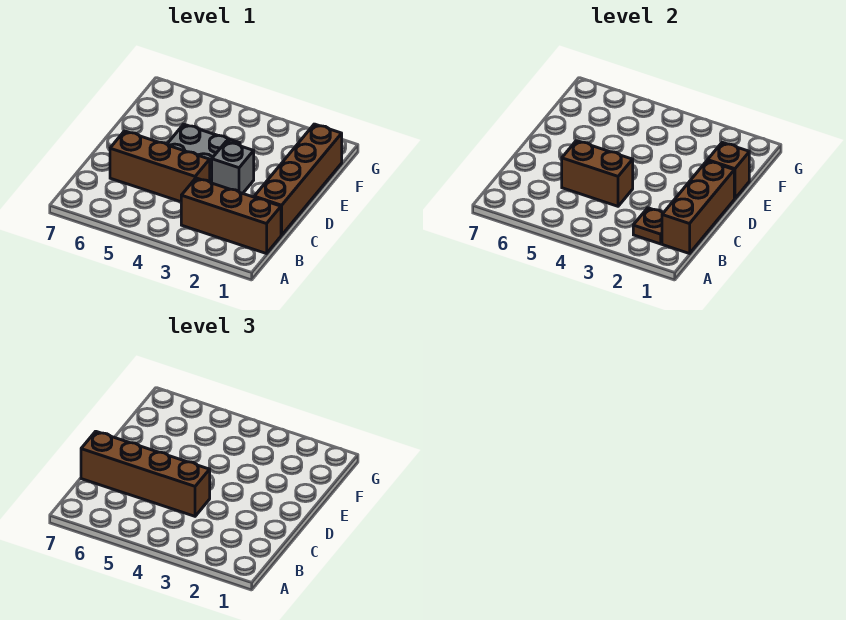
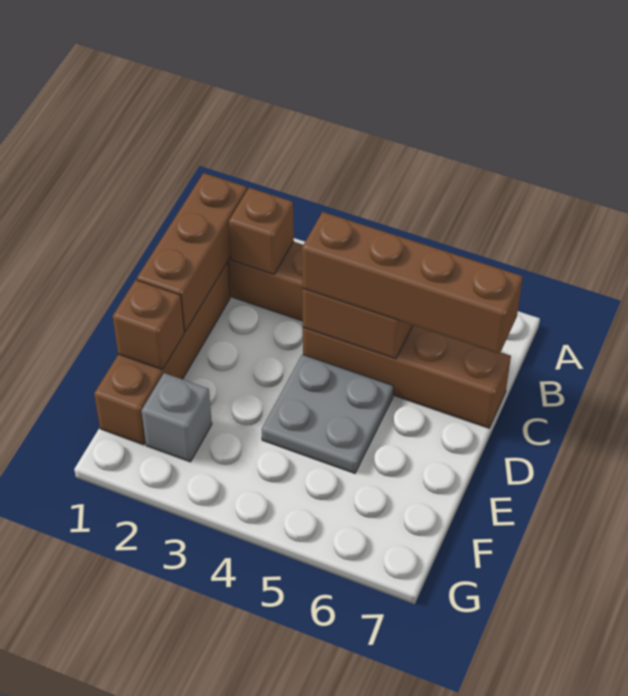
brown 1x1 plate [633,208,663,244] -> brown 1x1 brick [229,188,294,274]
brown 1x3 brick [110,131,210,202] -> brown 1x4 brick [303,325,511,428]
grey 1x1 brick [212,142,254,193] -> grey 1x1 brick moved to [141,373,212,462]

